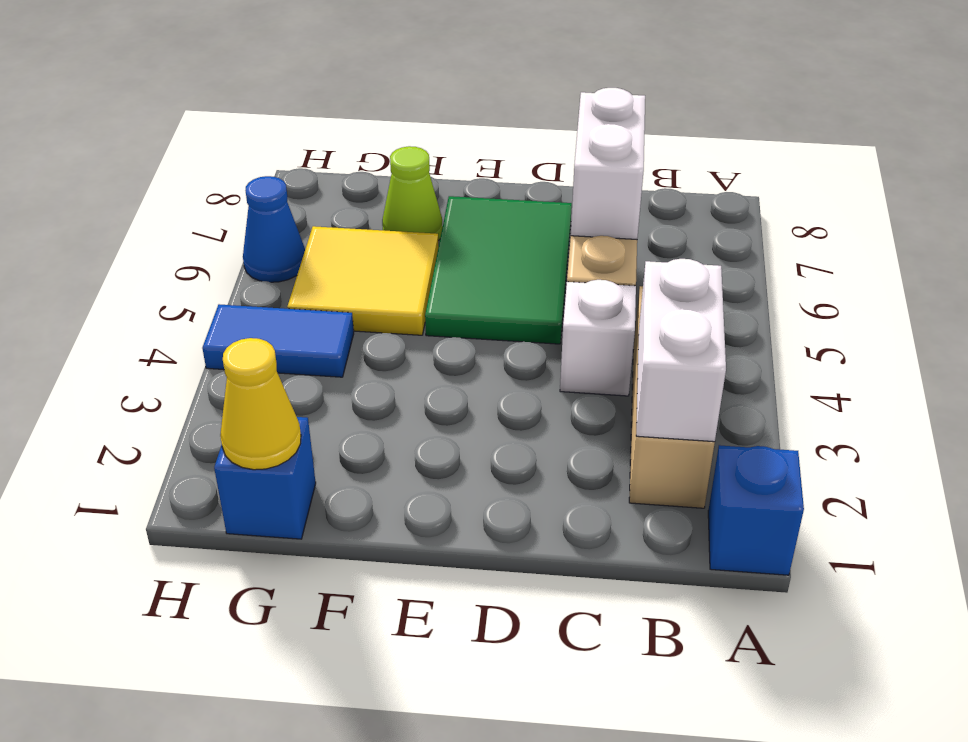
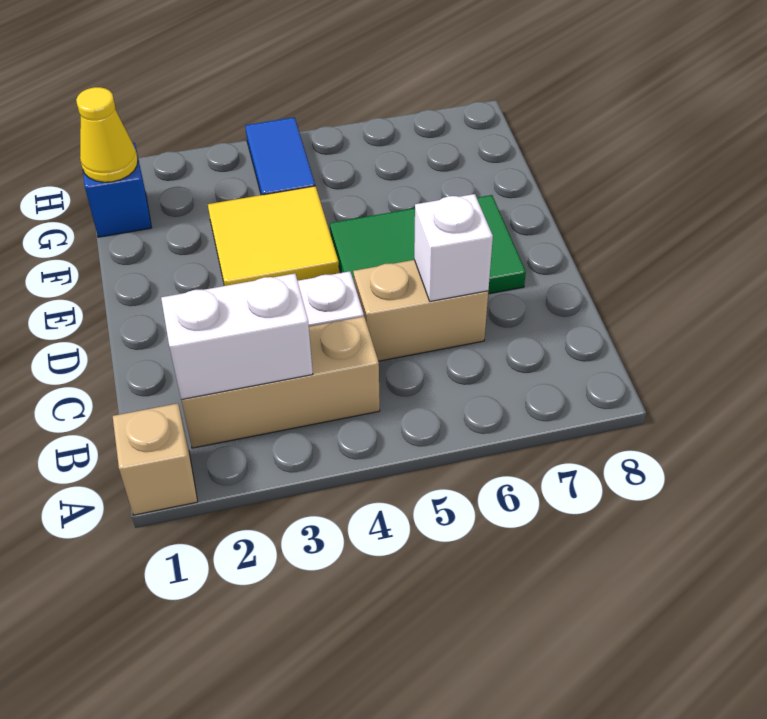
blue 1x1 brick [708,445,804,575] -> tan 1x1 brick [113,403,198,515]
white 1x2 brick [571,88,645,239] -> white 1x1 brick [414,194,493,301]
yellow 2x2 tile [287,226,439,335] -> yellow 2x2 tile moved to [208,186,339,286]
lime 1x1 cone [382,146,443,241] -> none
blue 1x1 cone [243,176,305,282] -> none

